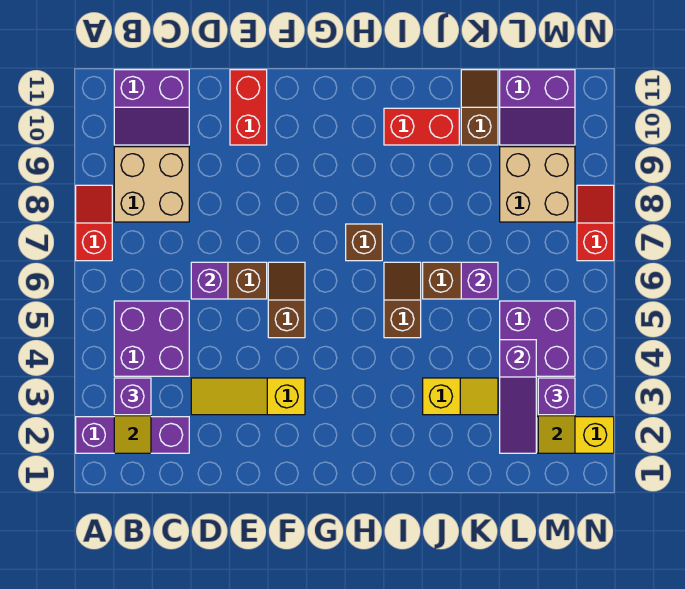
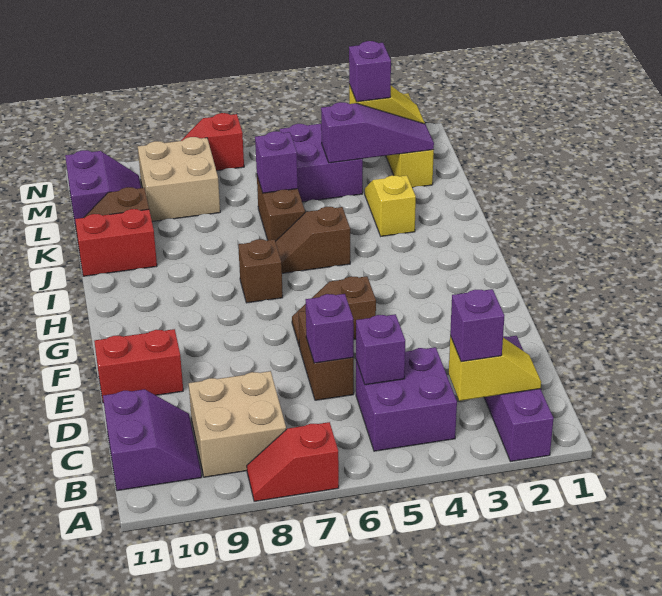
none -> purple 1x1 brick [356,314,405,385]
yellow 1x3 slope [191,378,305,415] -> none
red 1x2 brick [384,108,459,145] -> red 1x2 brick turned to [75,209,157,276]

